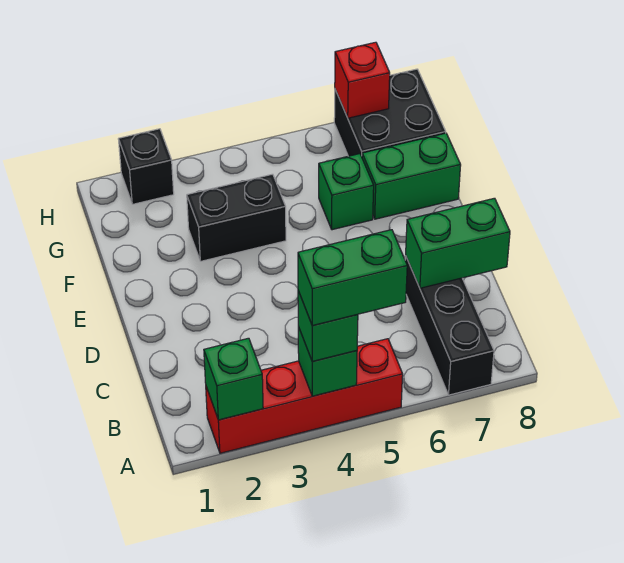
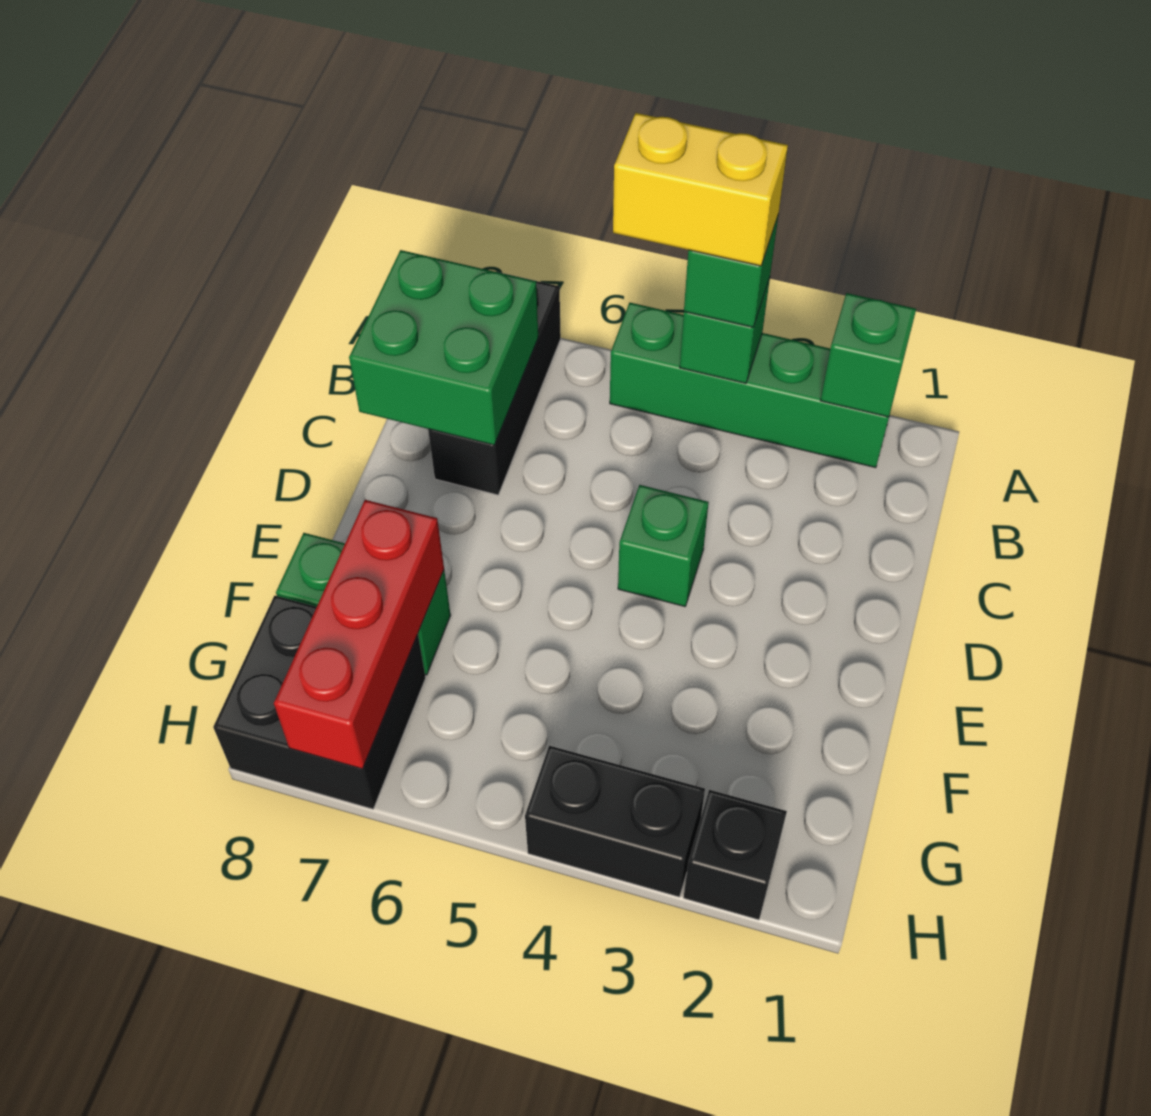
red 1x4 brick [206,339,403,453] -> green 1x4 brick [610,303,890,468]
green 1x2 brick [298,230,407,325] -> yellow 1x2 brick [613,113,788,266]
green 1x2 brick [406,198,510,288] -> green 2x2 brick [349,250,538,445]
black 1x2 brick [187,174,286,261] -> black 1x2 brick moved to [525,746,705,897]
green 1x1 brick [319,154,374,230] -> green 1x1 brick moved to [618,485,709,607]
red 1x1 brick [335,42,390,118] -> red 1x3 brick [274,500,444,769]

